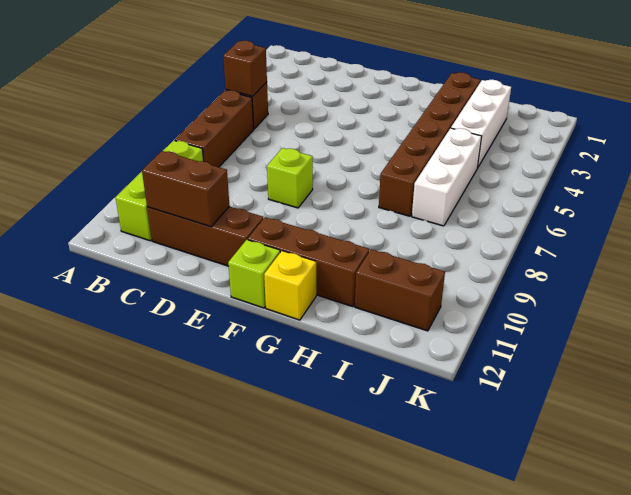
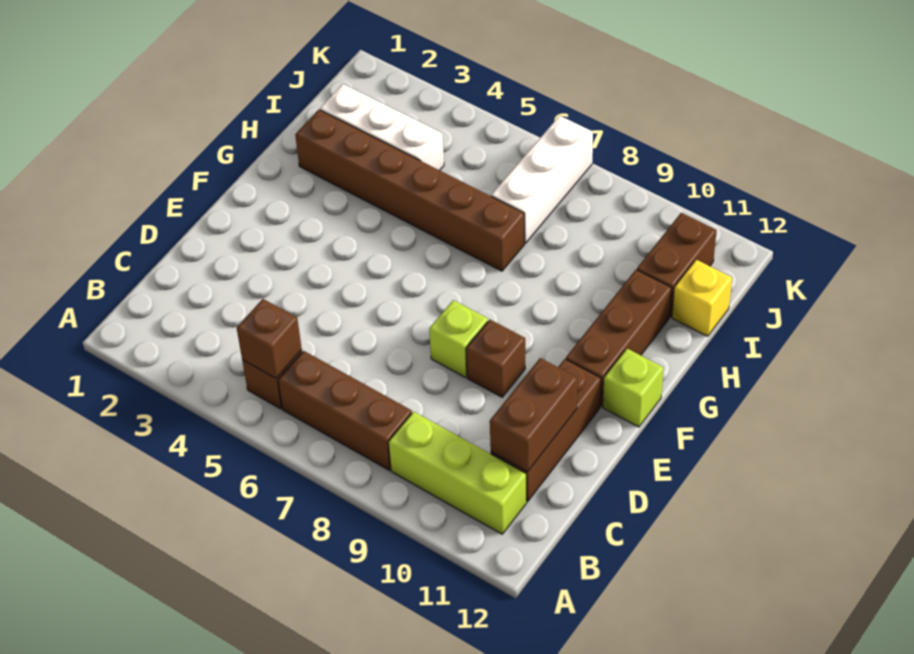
none -> brown 1x1 brick [466,320,525,397]
yellow 1x1 brick [264,251,316,320] -> yellow 1x1 brick moved to [672,260,732,336]
white 1x3 brick [412,128,482,226] -> white 1x3 brick turned to [491,116,593,243]

